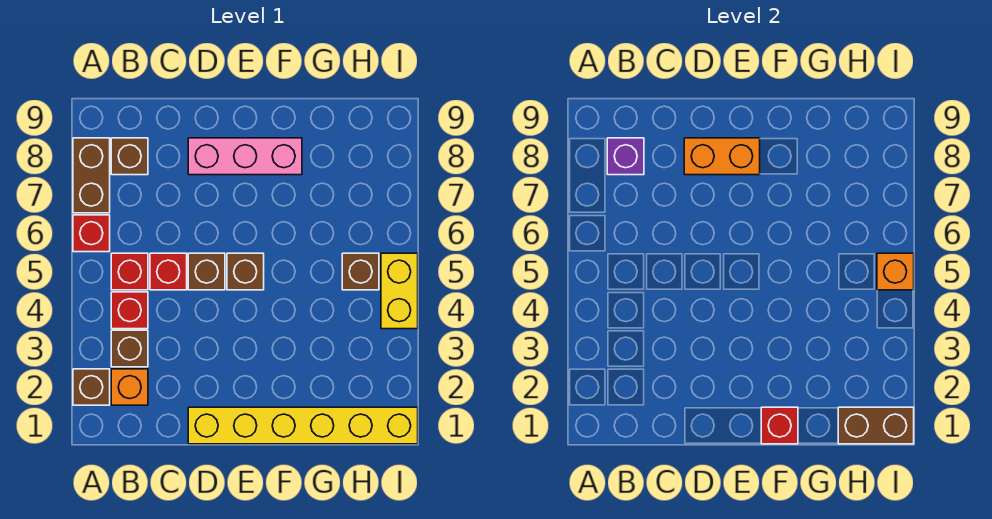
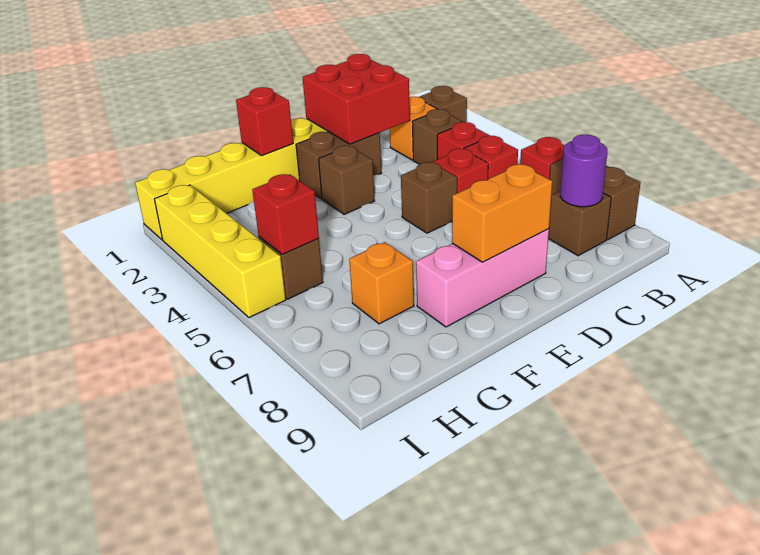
purple 1x1 brick [607,138,644,175] -> purple 1x1 round brick [560,135,607,207]
none -> red 2x2 brick [303,54,410,144]
brown 1x1 brick [227,253,264,290] -> brown 1x1 brick moved to [319,146,375,214]
brown 1x2 brick [838,407,914,444] -> brown 1x2 brick moved to [296,132,381,199]
none -> red 1x1 brick [252,174,319,254]
yellow 1x2 brick [381,253,418,329] -> yellow 1x4 brick [154,185,286,318]
orange 1x1 brick [877,253,914,290] -> orange 1x1 brick moved to [349,242,414,324]

